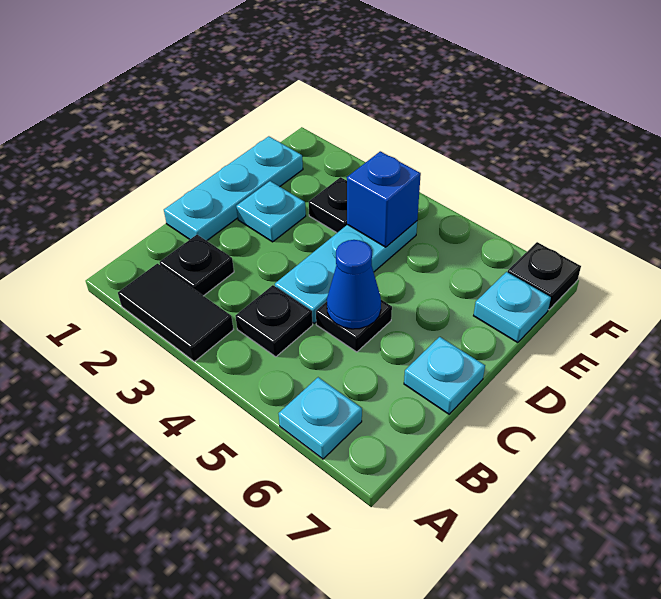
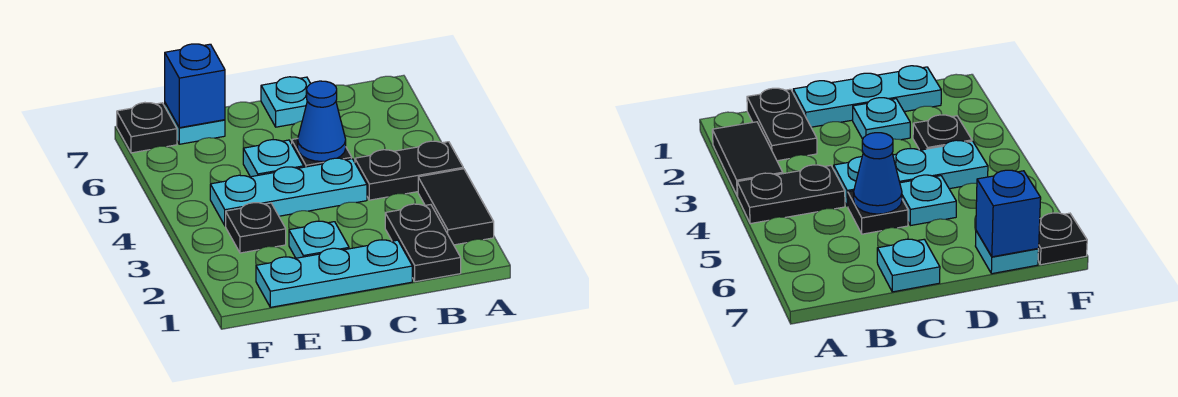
cyan 1x1 plate [278,377,362,459] -> cyan 1x1 plate moved to [243,140,304,177]
black 1x1 plate [159,235,234,296] -> black 1x2 plate [385,204,461,282]
black 1x1 plate [235,285,313,357] -> black 1x2 plate [355,141,463,200]
blue 1x1 brick [347,151,421,247] -> blue 1x1 brick moved to [165,44,225,128]

